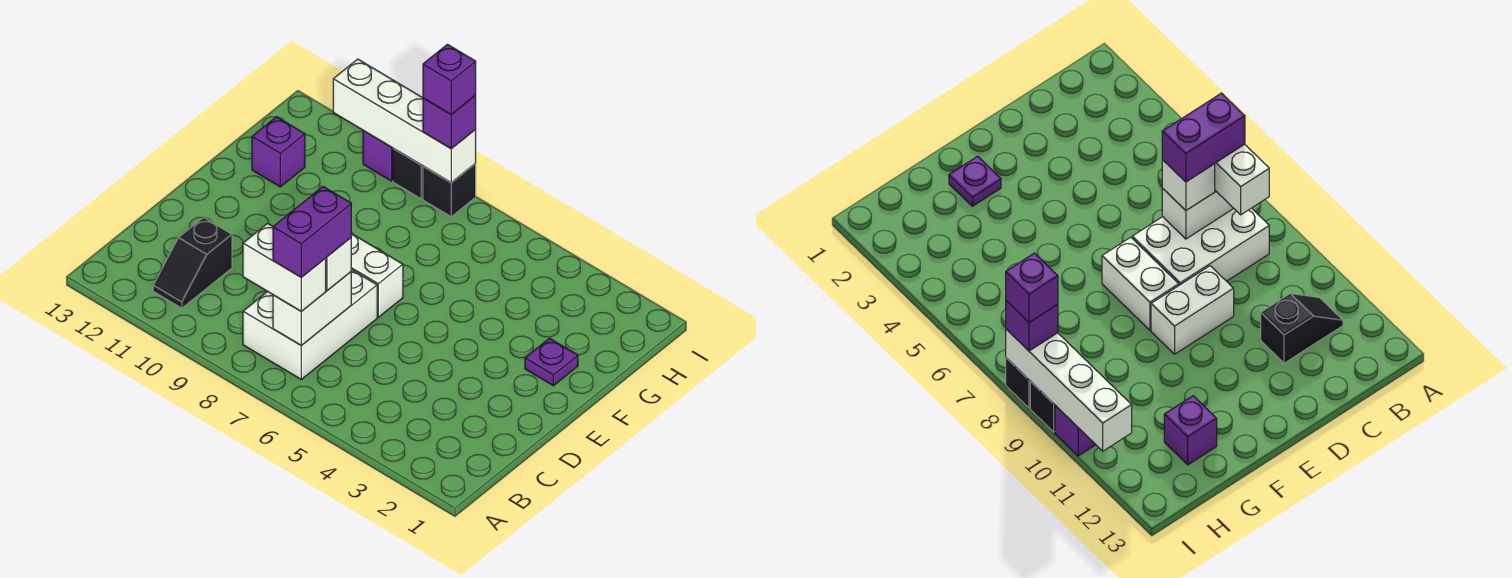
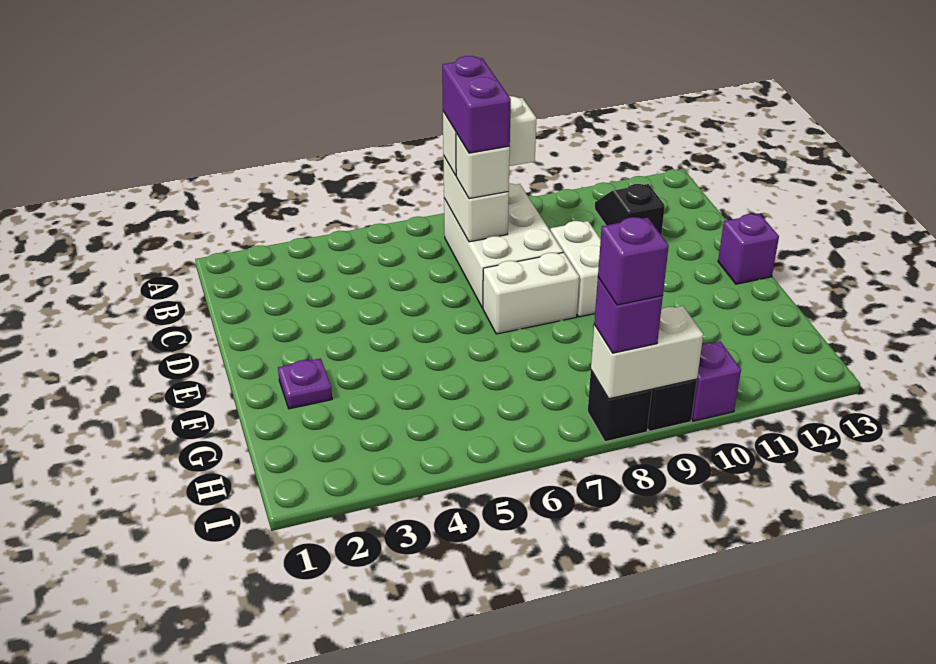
purple 1x1 brick [252,117,305,187] -> purple 1x1 brick moved to [718,214,779,284]
white 1x4 brick [333,59,476,183] -> white 1x2 brick [591,306,703,399]

